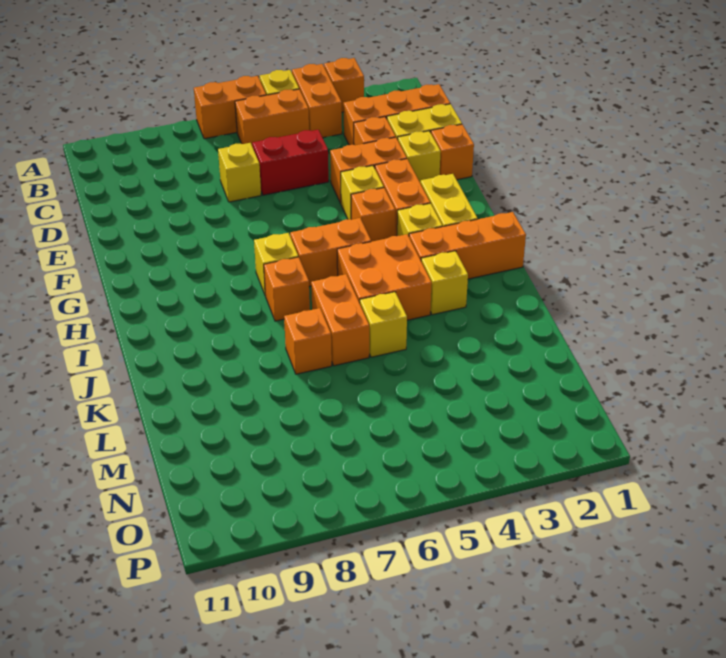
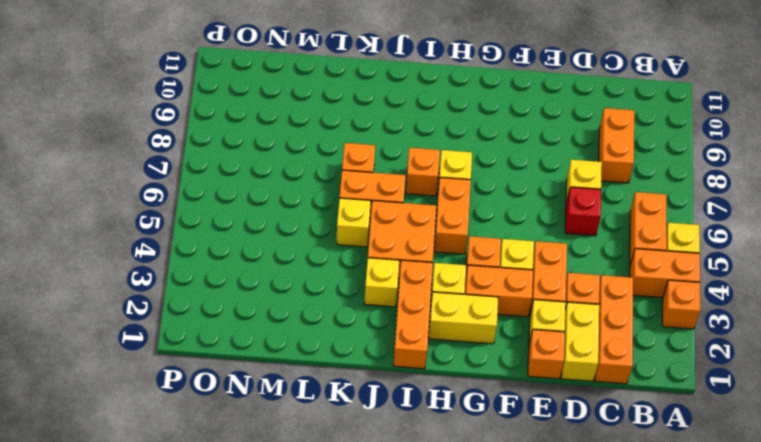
orange 1x2 brick [194,76,266,139] -> orange 1x2 brick moved to [599,108,634,183]
red 1x2 brick [252,130,329,195] -> red 1x1 brick [565,187,601,236]

